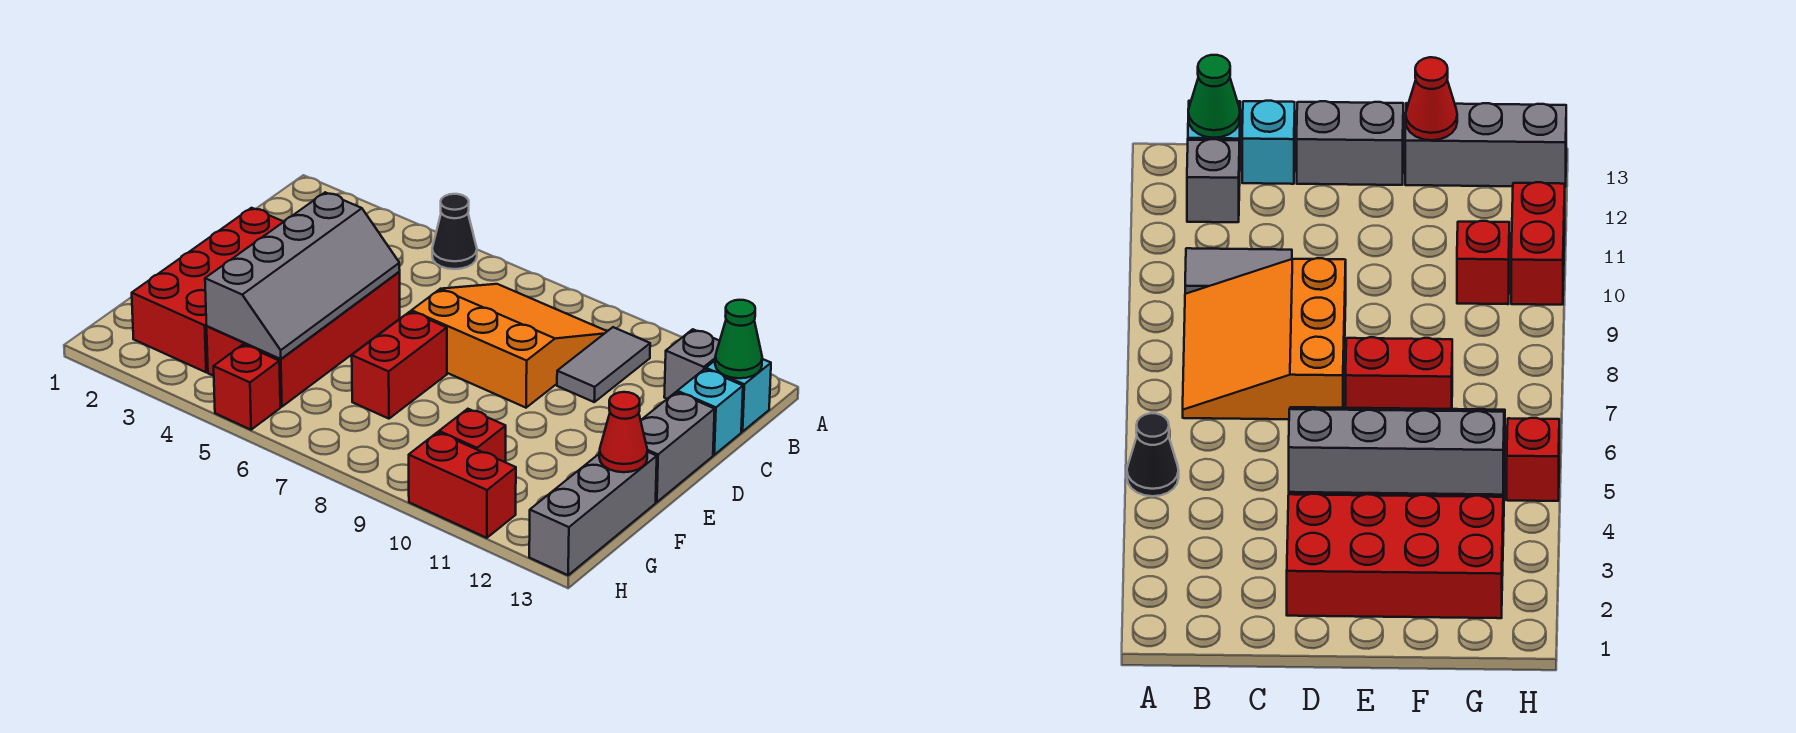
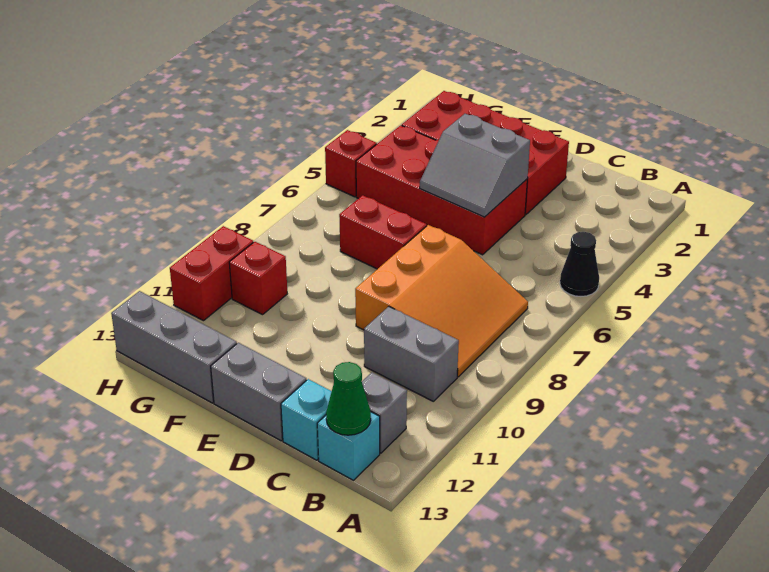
grey 1x2 tile [557,327,650,402] -> grey 1x2 brick [364,306,459,401]
grey 2x4 slope [205,192,400,359] -> grey 2x2 slope [420,114,530,217]
red 1x1 cone [599,392,648,472] -> none

